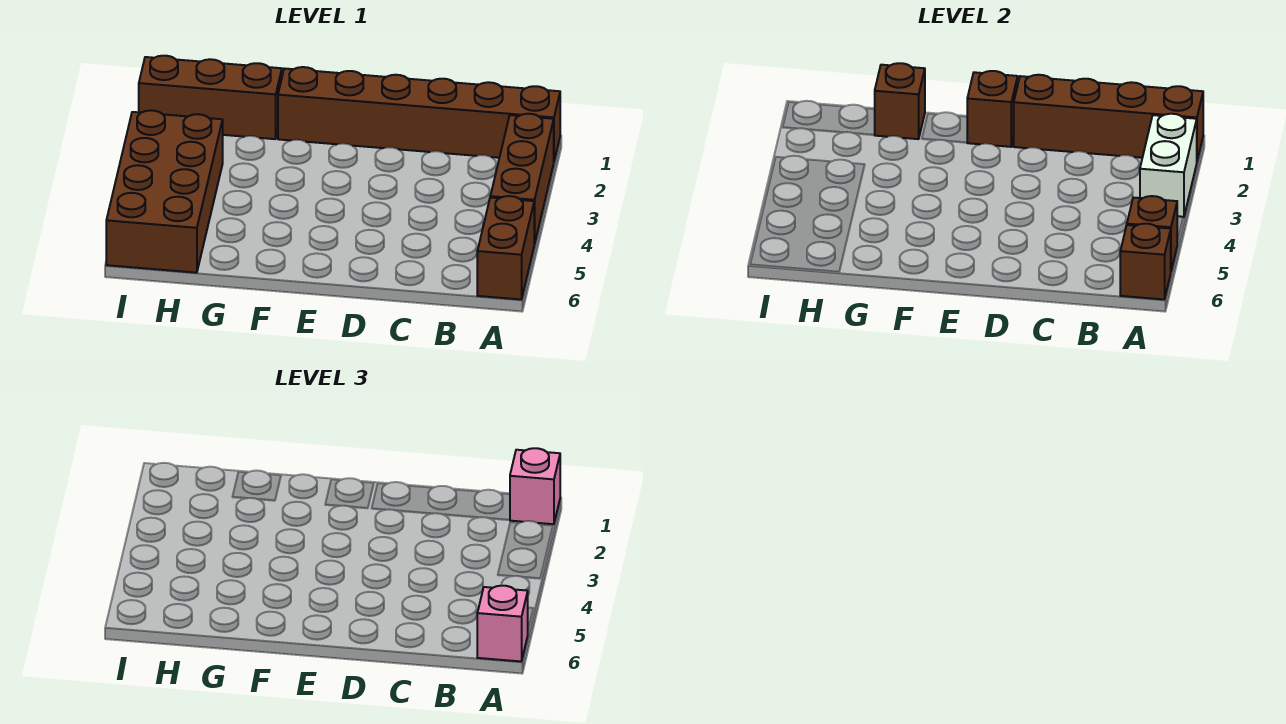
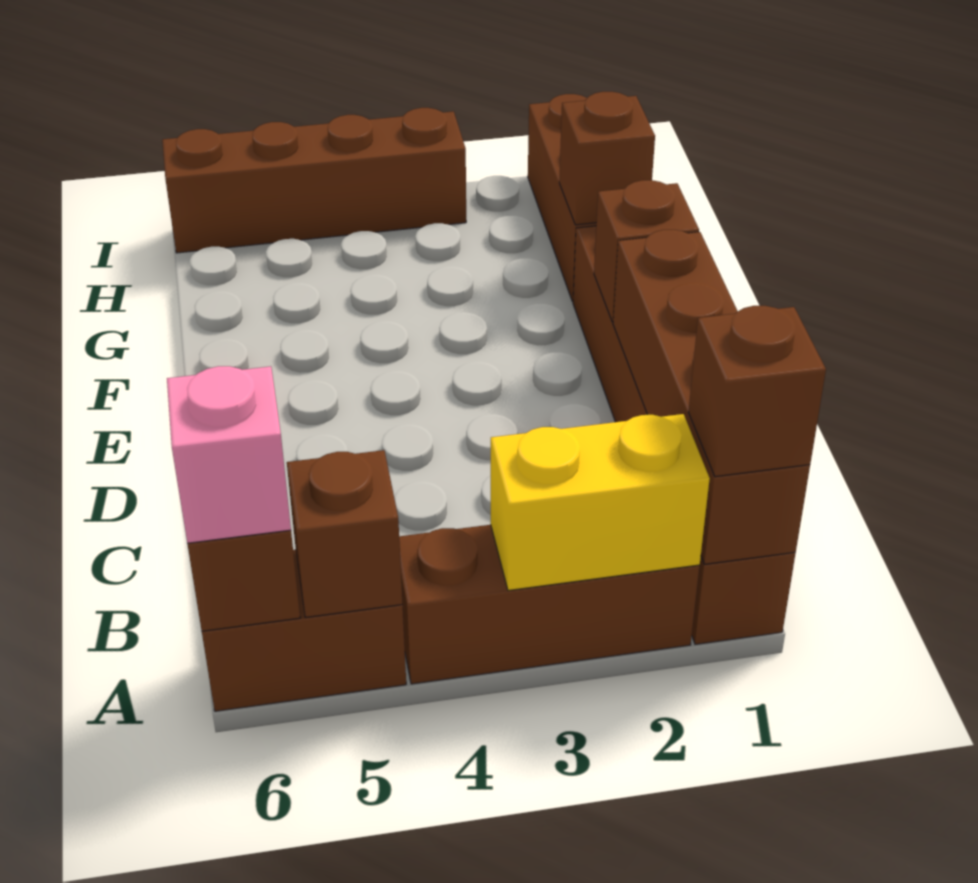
pink 1x1 brick [510,448,560,524] -> brown 1x1 brick [688,306,826,477]
white 1x2 brick [1140,114,1197,217] -> yellow 1x2 brick [491,414,710,591]
brown 2x4 brick [106,110,223,273] -> brown 1x4 brick [162,108,466,253]

